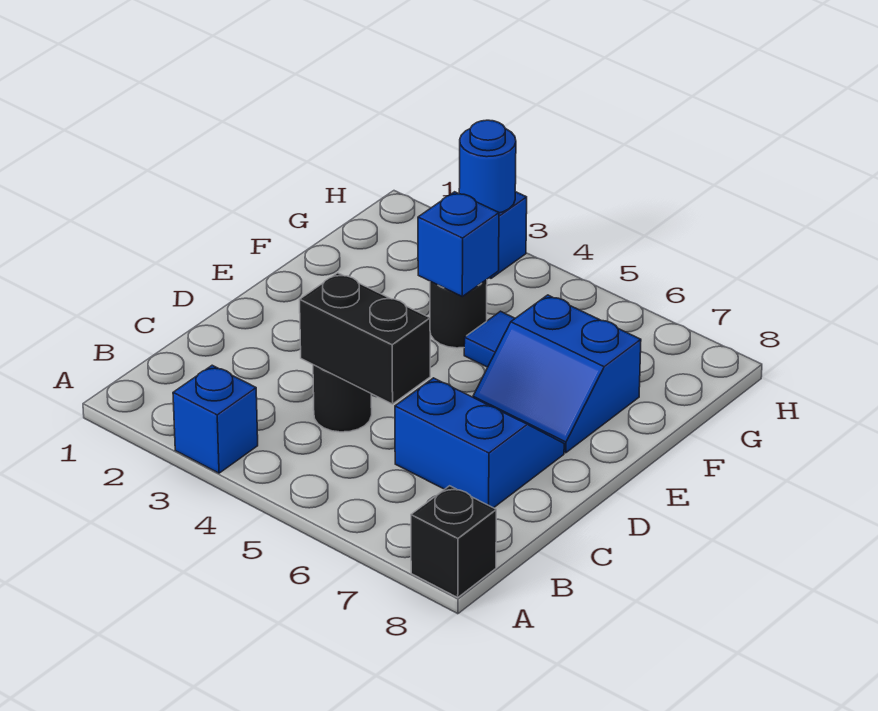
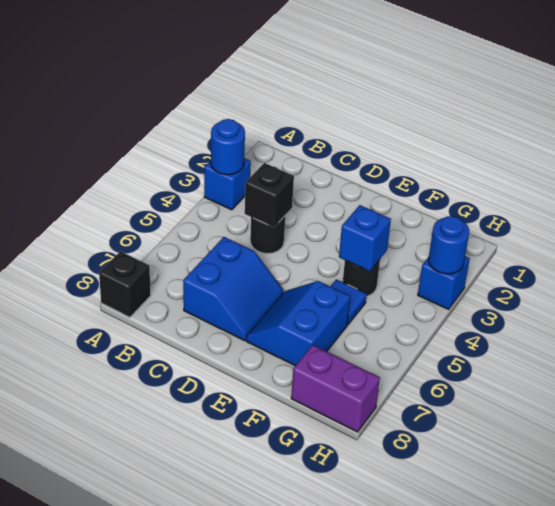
none -> blue 1x1 round brick [211,119,245,175]
black 1x2 brick [300,273,430,404] -> black 1x1 brick [245,163,294,227]
none -> purple 1x2 brick [291,345,380,432]

